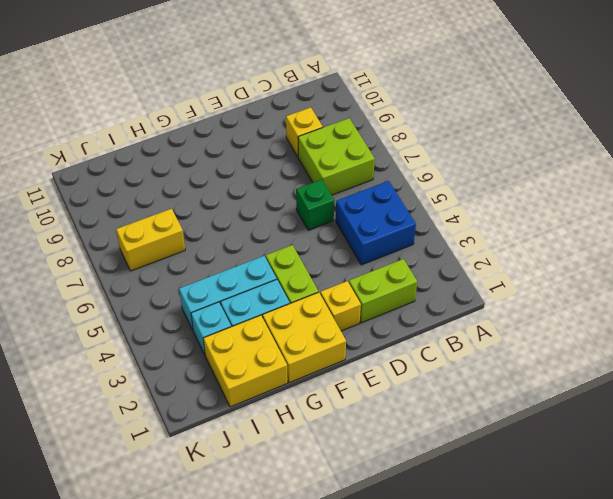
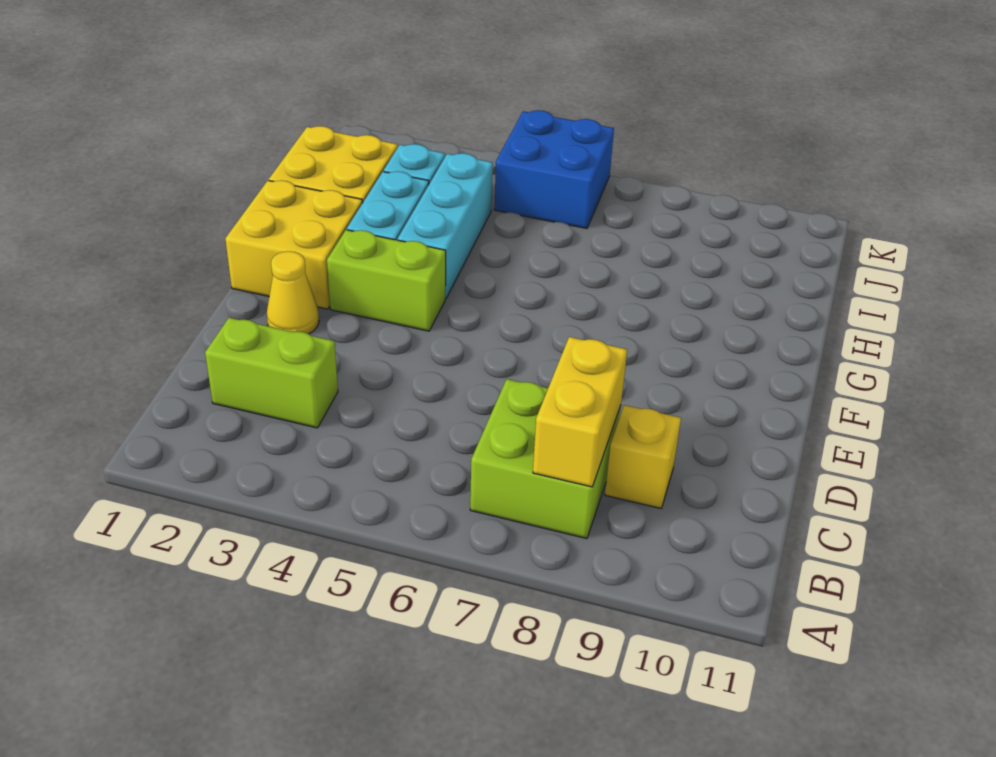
blue 2x2 brick [336,181,416,265] -> blue 2x2 brick moved to [494,110,614,229]
lime 1x2 brick [349,259,417,323] -> lime 1x2 brick turned to [205,318,338,428]
green 1x1 brick [296,179,334,230] -> none
yellow 1x1 brick [320,281,361,331] -> yellow 1x1 cone [267,251,319,334]
yellow 1x2 brick [116,209,185,271] -> yellow 1x2 brick moved to [533,337,627,487]

